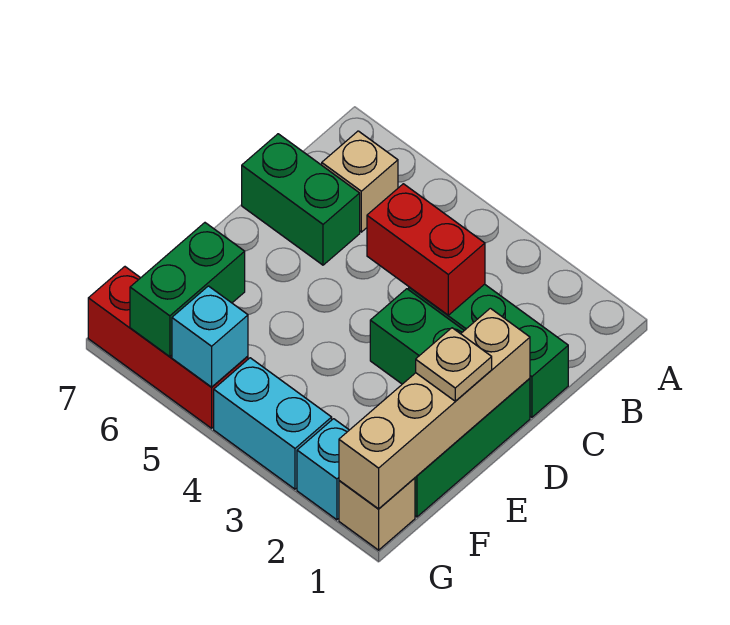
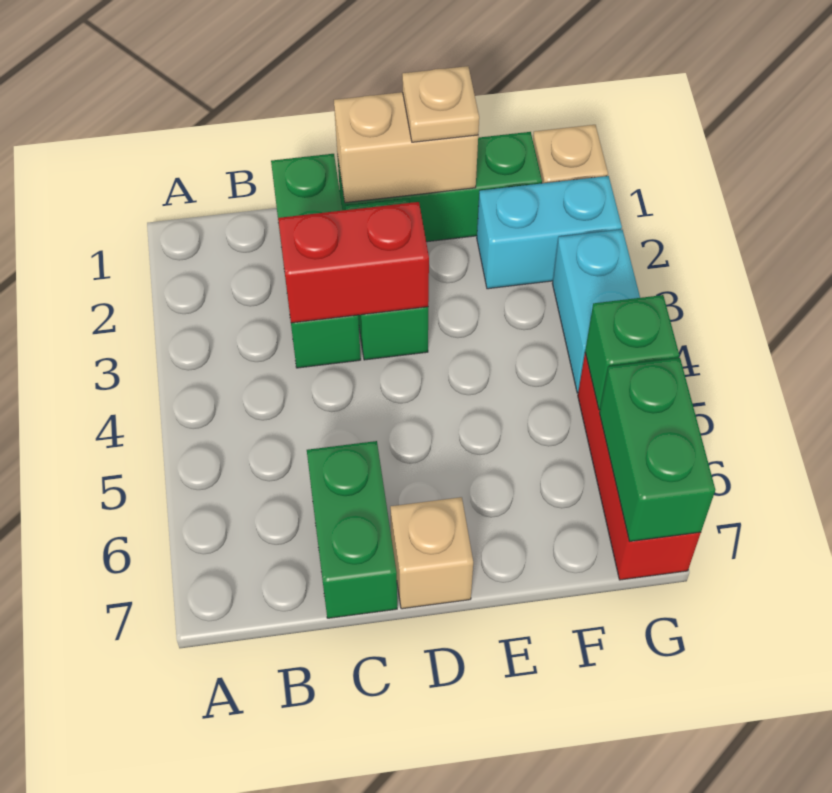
tan 1x1 brick [322,131,398,232] -> tan 1x1 brick moved to [390,497,473,609]
red 1x2 brick [367,184,485,315] -> red 1x2 brick turned to [278,202,429,323]
tan 1x4 brick [339,308,530,509] -> tan 1x2 brick [334,92,478,203]
green 1x2 brick [130,223,245,357] -> green 1x2 brick turned to [599,358,715,542]
cyan 1x1 brick [297,419,349,520] -> cyan 1x2 brick [477,176,622,289]
cyan 1x1 brick [172,286,248,387] -> green 1x1 brick [585,295,679,410]

